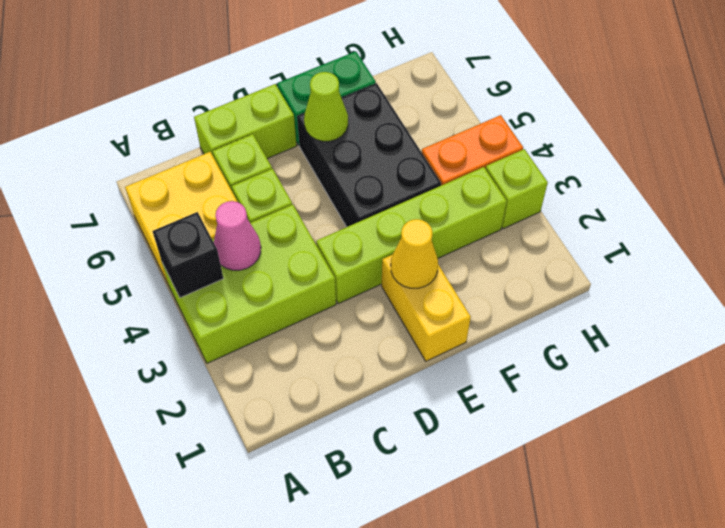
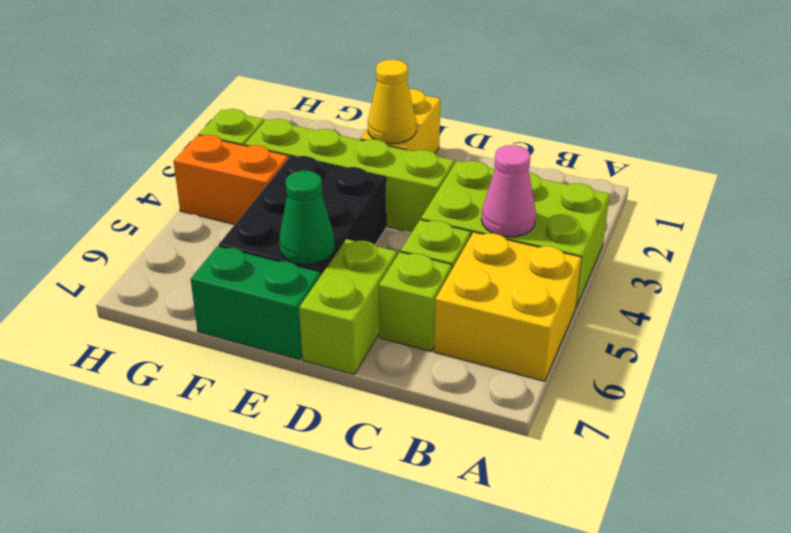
black 1x1 brick [153,212,223,298] -> none
lime 1x2 brick [194,84,297,158] -> lime 1x2 brick turned to [299,239,397,374]
lime 1x1 cone [304,72,348,141] -> green 1x1 cone [279,171,335,265]

